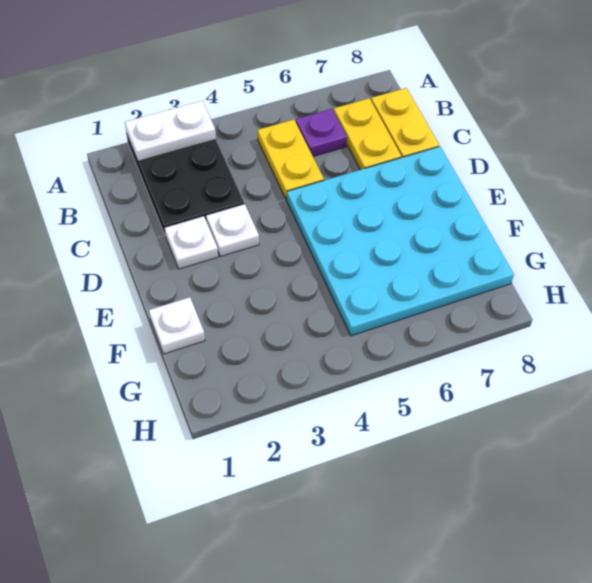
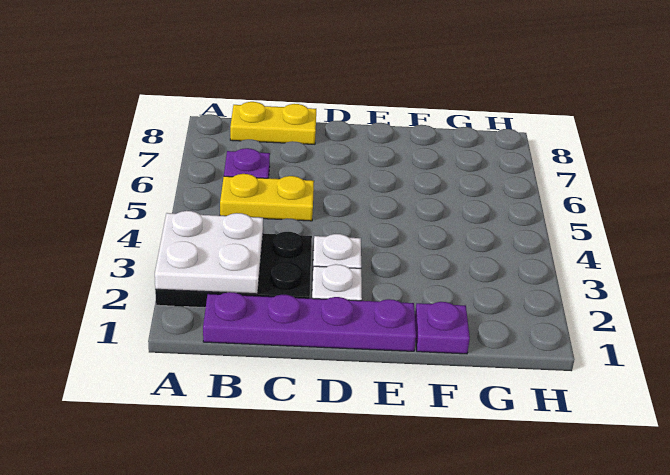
white 1x2 plate [125,101,216,161] -> white 2x2 plate [155,211,263,294]
none -> purple 1x4 plate [203,292,416,351]
yellow 1x2 plate [334,98,401,170] -> none
cyan 4x4 plate [287,146,514,336] -> none
white 1x1 plate [149,297,205,354] -> purple 1x1 plate [415,302,470,354]

